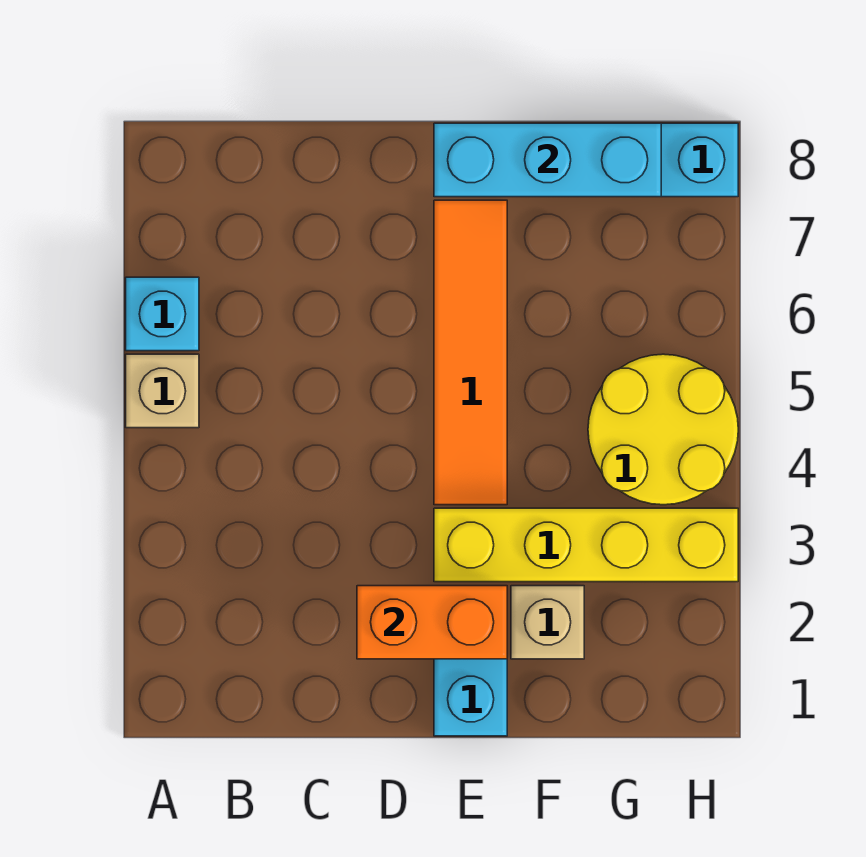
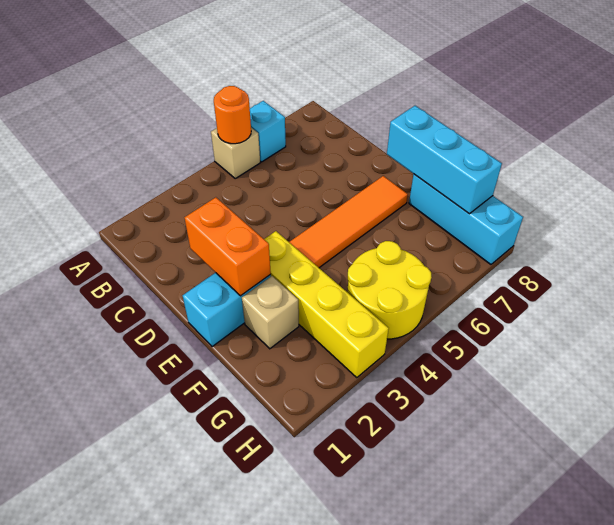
none -> orange 1x1 round brick [214,86,251,144]

